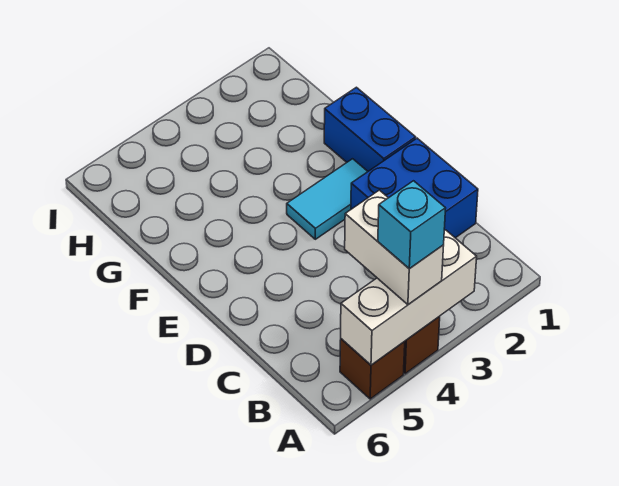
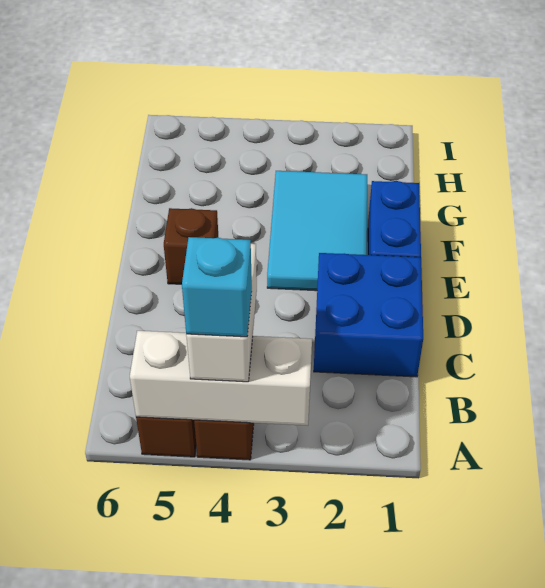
cyan 1x2 tile [287,159,368,239] -> cyan 2x3 tile [267,171,367,291]
none -> brown 1x1 brick [164,208,219,284]

